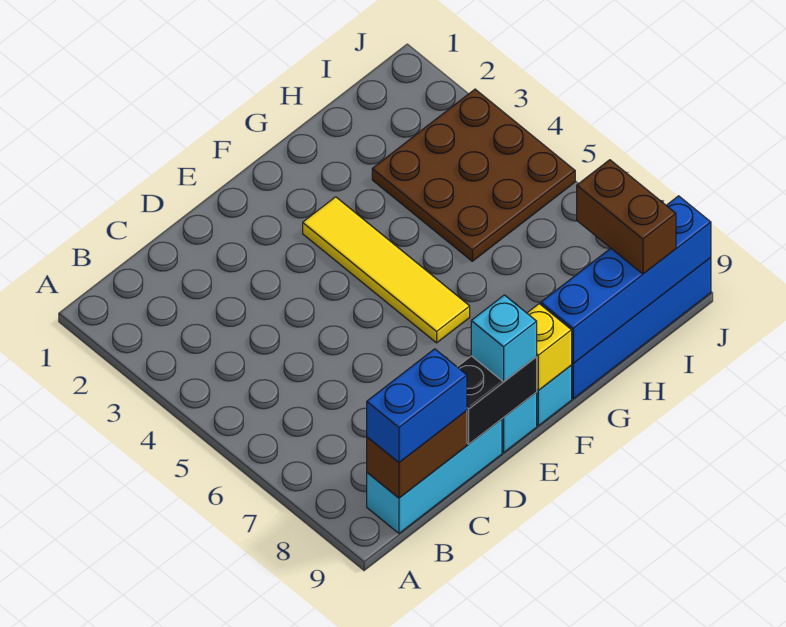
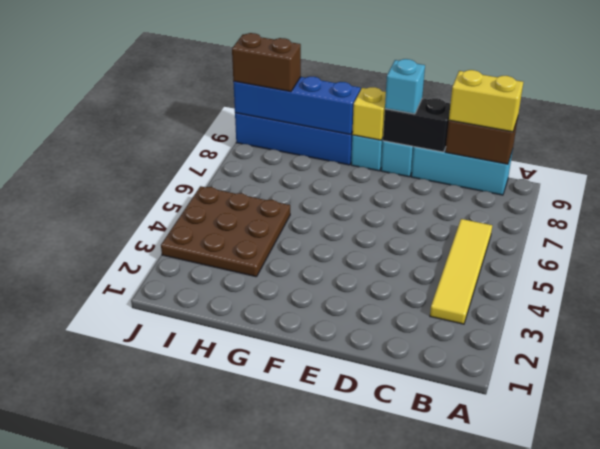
blue 1x2 brick [367,349,467,462] -> yellow 1x2 brick [449,70,523,132]
yellow 1x4 tile [303,197,470,343] -> yellow 1x4 tile moved to [430,219,492,324]
brown 1x2 brick [577,160,676,274] -> brown 1x2 brick turned to [232,33,301,92]

